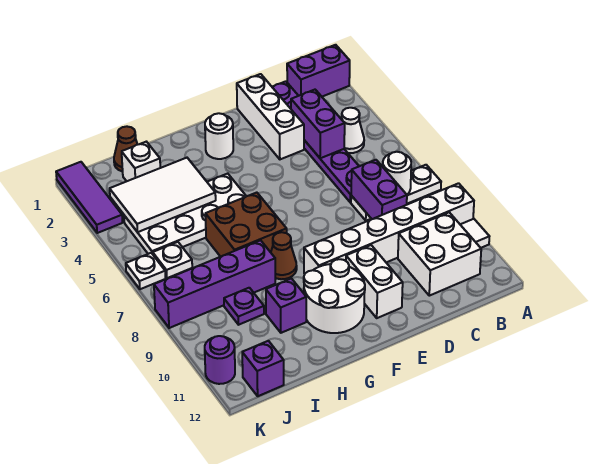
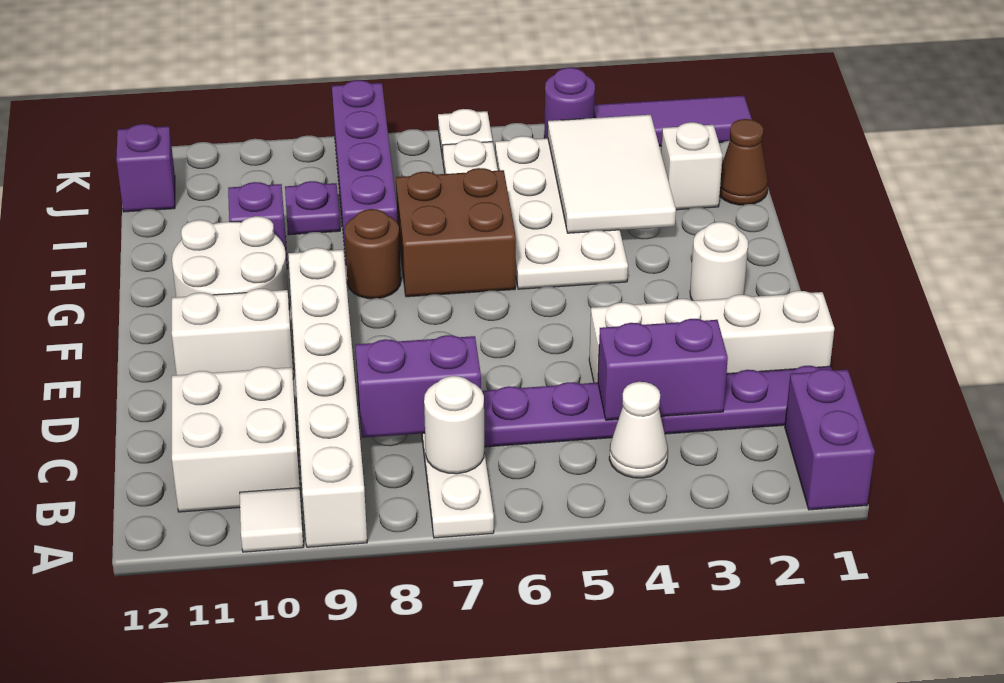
white 1x3 brick [237,74,304,159] -> white 1x4 brick [589,291,834,383]
brown 1x1 cone [271,232,297,279] -> brown 1x1 round brick [345,209,401,299]
purple 1x1 round brick [205,336,235,384] -> purple 1x1 round brick moved to [544,68,595,138]

